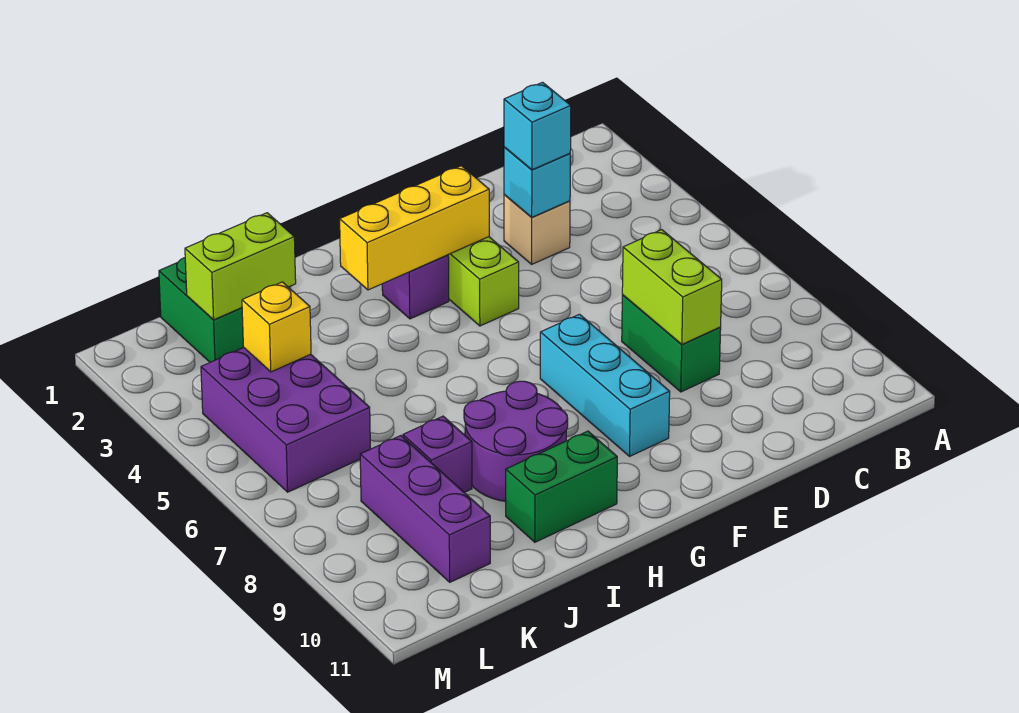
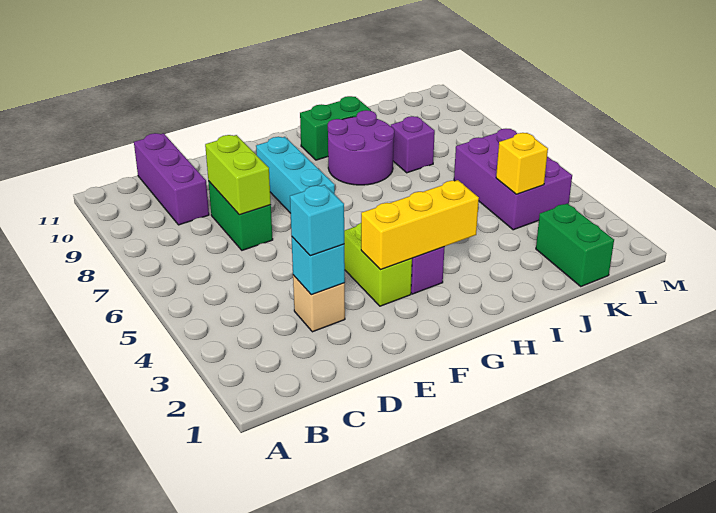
lime 1x2 brick [185,213,296,320] -> none
purple 1x3 brick [360,436,490,582] -> purple 1x3 brick moved to [134,133,209,225]

